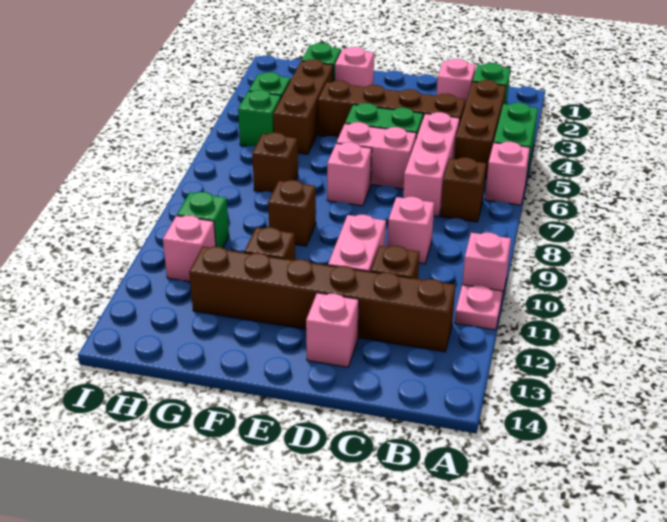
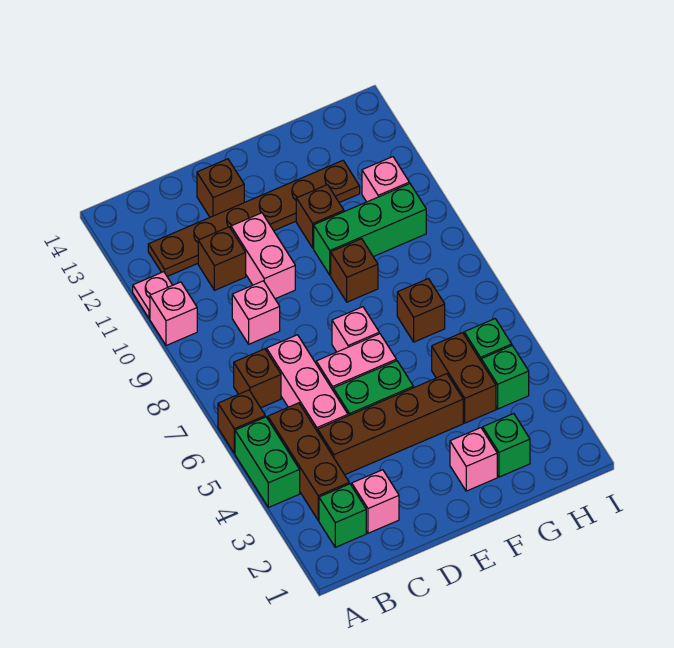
pink 1x1 brick [485,142,530,205] -> brown 1x1 brick [218,390,265,453]
brown 1x6 brick [189,247,455,352] -> brown 1x6 plate [148,161,360,276]
pink 1x1 brick [306,293,359,367] -> brown 1x1 brick [197,159,244,217]
brown 1x3 brick [273,59,333,154] -> brown 1x2 brick [432,333,496,423]
green 1x1 brick [177,192,229,248] -> green 1x3 brick [314,184,426,275]

